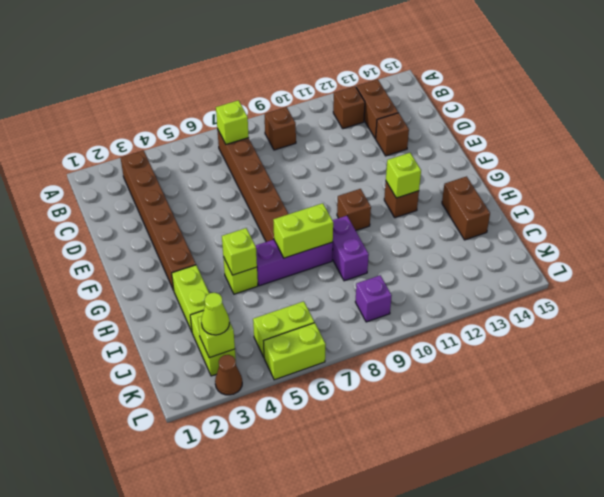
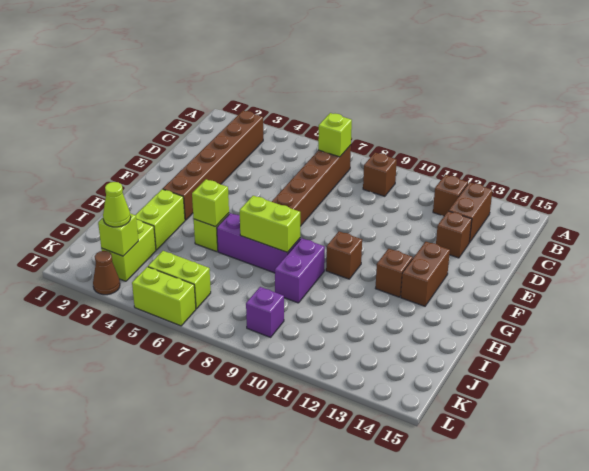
lime 1x1 brick [386,153,421,198] -> none
brown 1x2 brick [442,176,490,240] -> brown 1x2 brick moved to [401,242,450,306]

